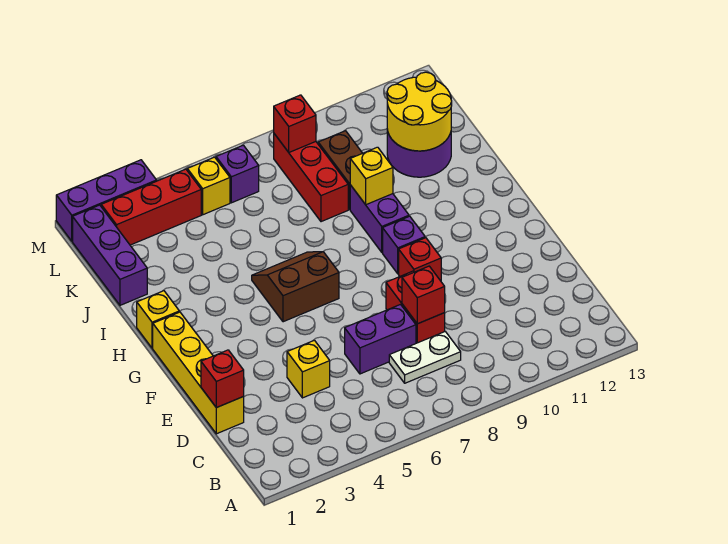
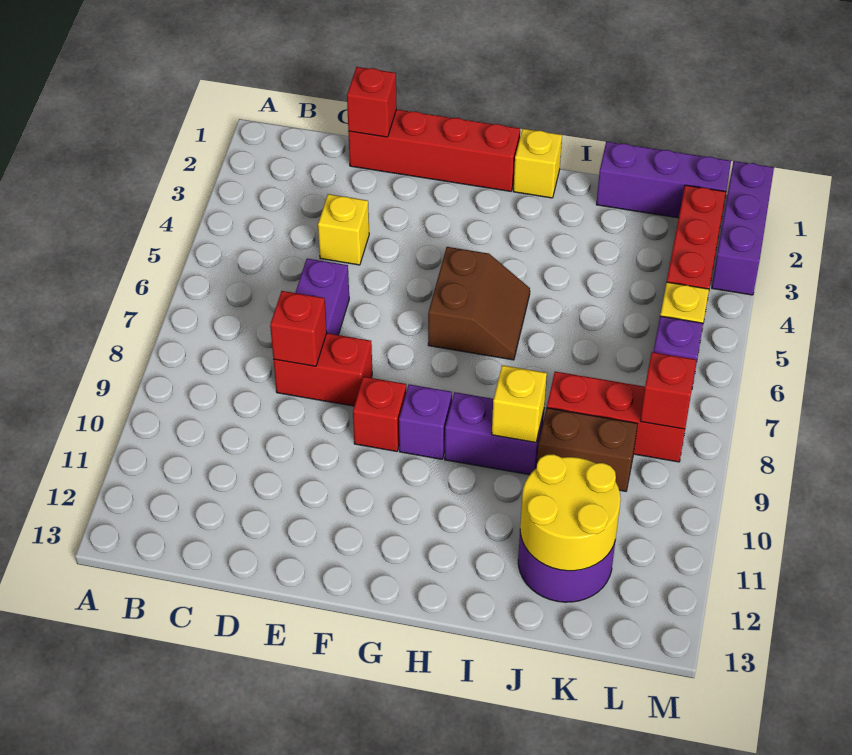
white 1x2 plate [389,332,461,383] -> none
yellow 1x4 brick [153,312,244,434] -> red 1x4 brick [348,109,520,191]

